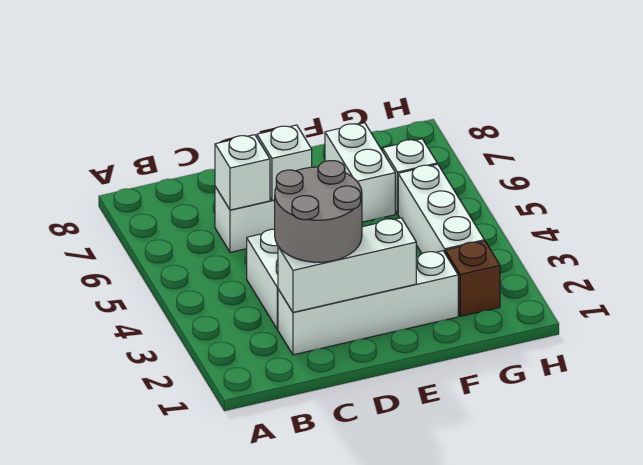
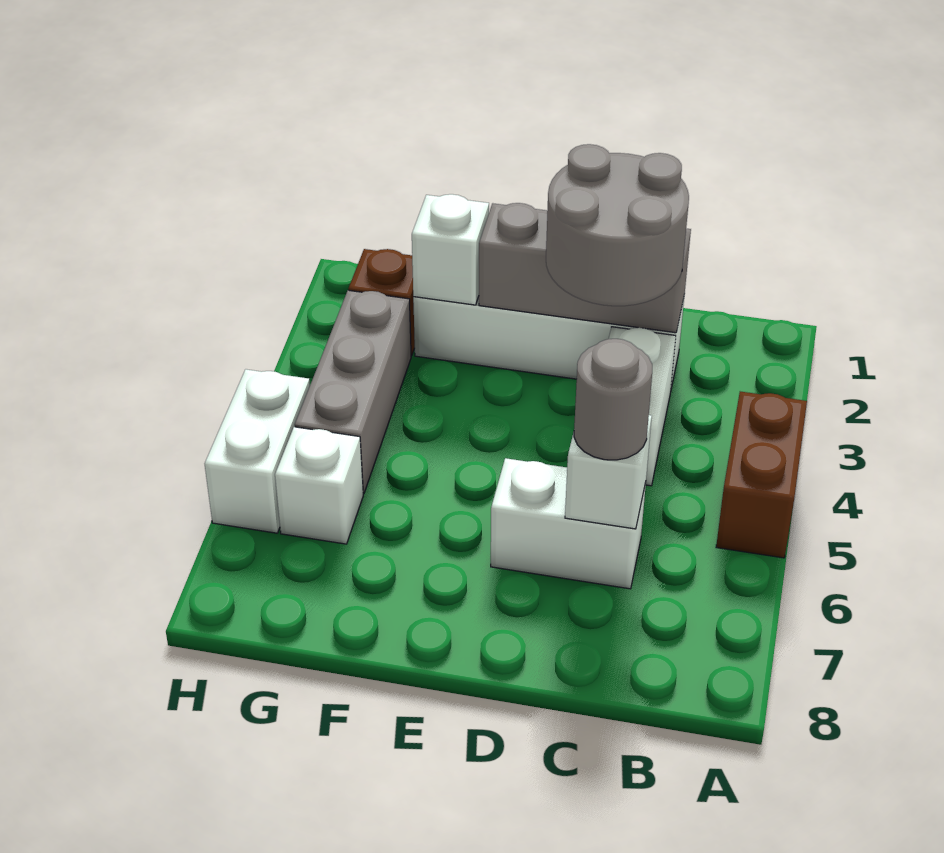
none -> brown 1x2 brick [716,392,807,558]
white 1x3 brick [278,218,416,312] -> grey 1x3 brick [479,203,691,333]
none -> grey 1x1 round brick [574,339,652,460]
white 1x1 brick [257,125,312,200] -> white 1x1 brick moved to [412,194,489,305]
white 1x2 brick [325,123,395,222] -> white 1x2 brick moved to [205,369,310,533]
white 1x3 brick [398,164,484,254] -> grey 1x3 brick [295,290,411,494]

